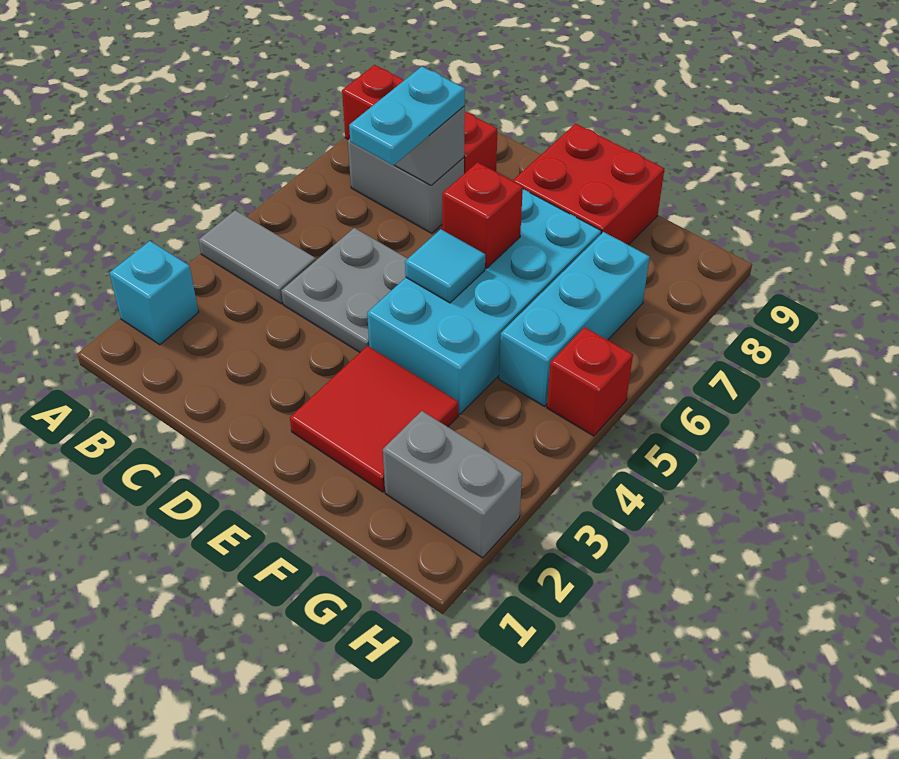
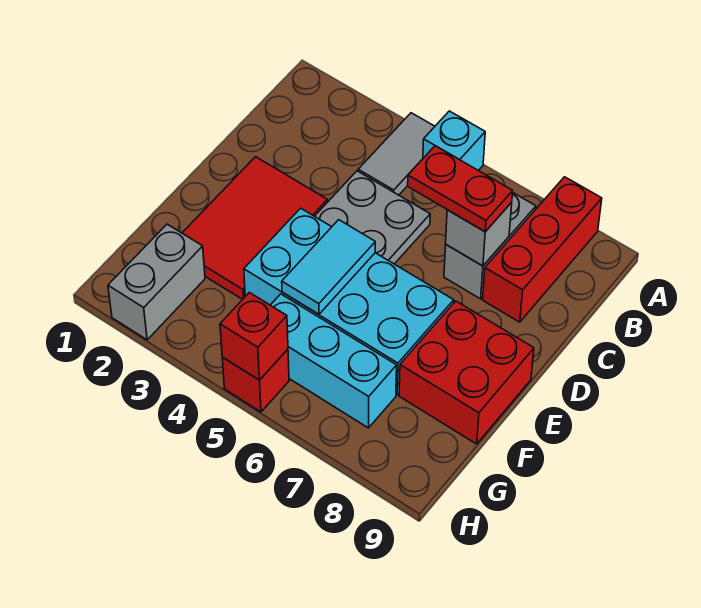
cyan 1x1 brick [110,241,199,345] -> cyan 1x1 brick moved to [423,111,485,171]
cyan 1x2 plate [349,67,465,166] -> red 1x2 plate [408,146,513,232]
red 2x2 tile [290,346,458,492] -> red 2x3 tile [182,157,328,300]
cyan 1x1 tile [405,229,485,303] -> cyan 1x2 tile [282,220,375,314]
red 1x1 brick [442,162,523,268] -> red 1x1 brick moved to [220,292,288,380]

